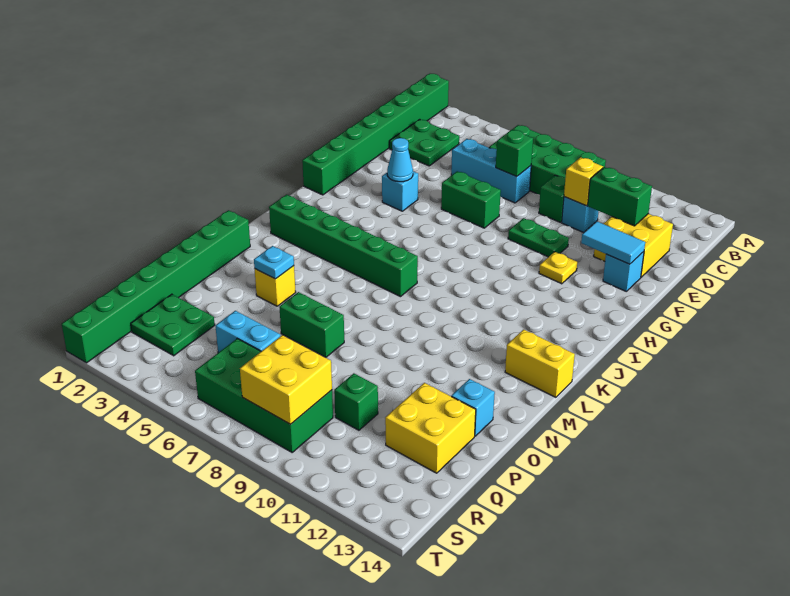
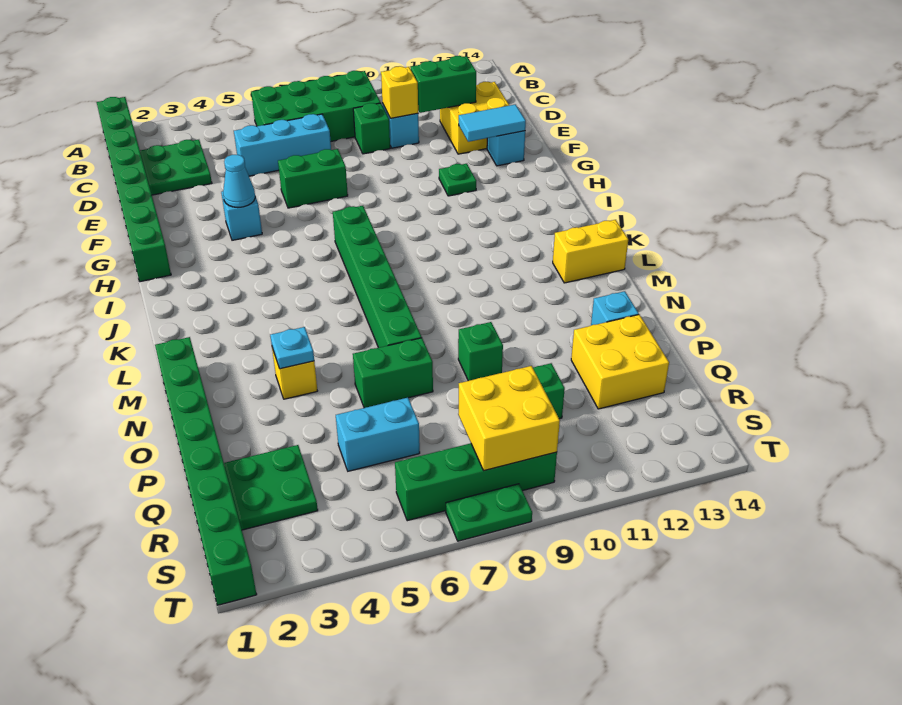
green 1x1 brick [496,130,533,177] -> green 1x1 brick moved to [458,322,503,381]
green 1x2 plate [508,218,569,257] -> green 1x2 plate moved to [446,484,532,541]
yellow 1x1 plate [539,252,577,284] -> green 1x1 plate [439,164,476,196]
green 1x6 brick [269,195,418,297] -> green 1x6 brick turned to [333,206,422,348]
green 2x4 brick [195,339,333,452] -> green 1x4 brick [395,443,557,521]

